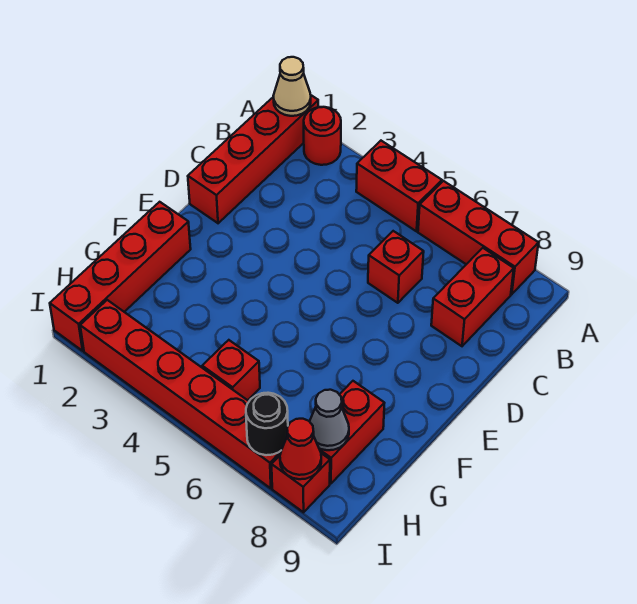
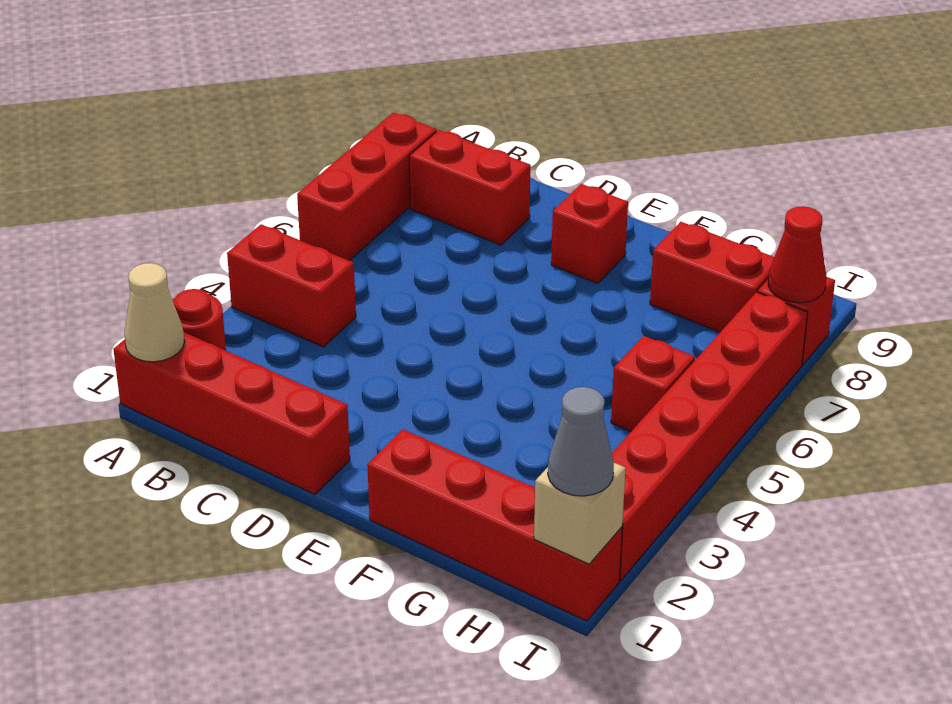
red 1x2 brick [356,141,442,231] -> red 1x2 brick turned to [227,224,356,347]
red 1x1 brick [368,231,424,303] -> red 1x1 brick moved to [551,184,628,283]
grey 1x1 cone [310,390,349,450] -> grey 1x1 cone moved to [548,387,614,496]
none -> tan 1x1 brick [534,463,626,564]
black 1x1 round brick [246,393,288,455] -> none

